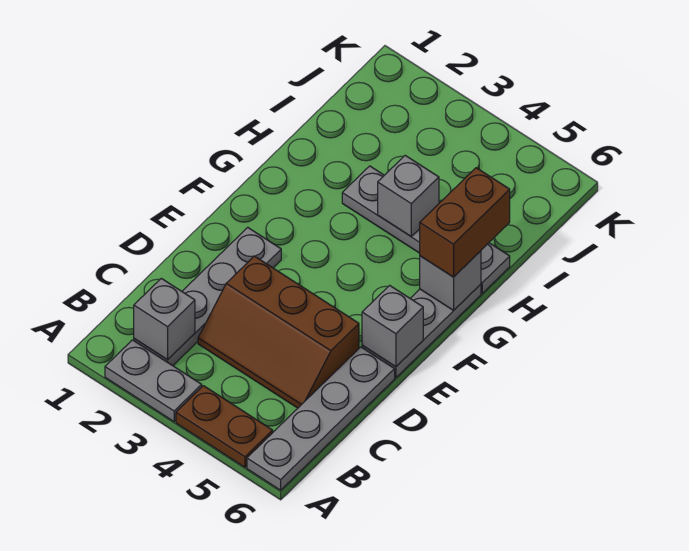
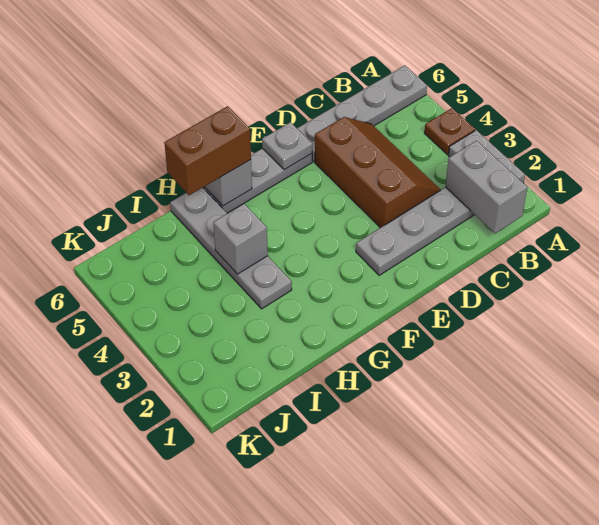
brown 1x2 plate [176,386,273,467] -> brown 1x1 plate [424,108,475,154]
grey 1x1 brick [134,278,195,360] -> grey 1x2 brick [445,141,527,233]
grey 1x1 brick [362,285,423,367] -> grey 1x1 plate [262,122,312,170]

